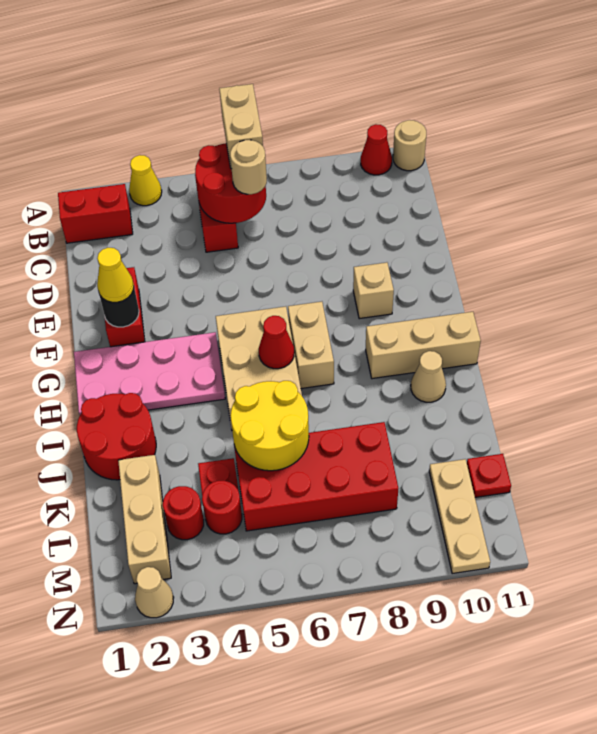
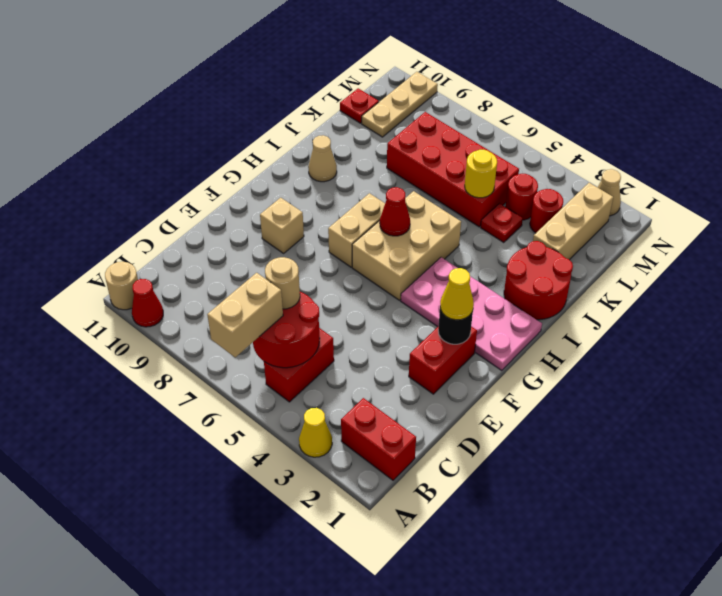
tan 1x3 brick [366,312,481,379] -> none
yellow 2x2 round brick [231,381,309,471] -> yellow 1x1 round brick [465,150,497,198]

